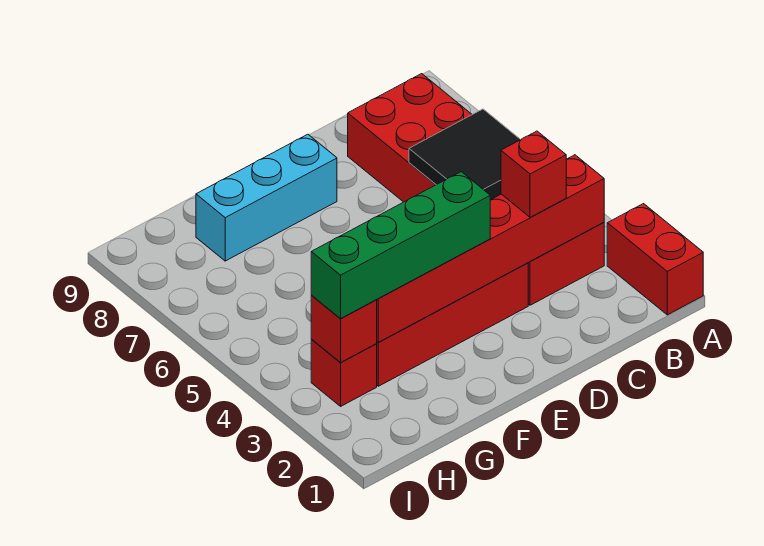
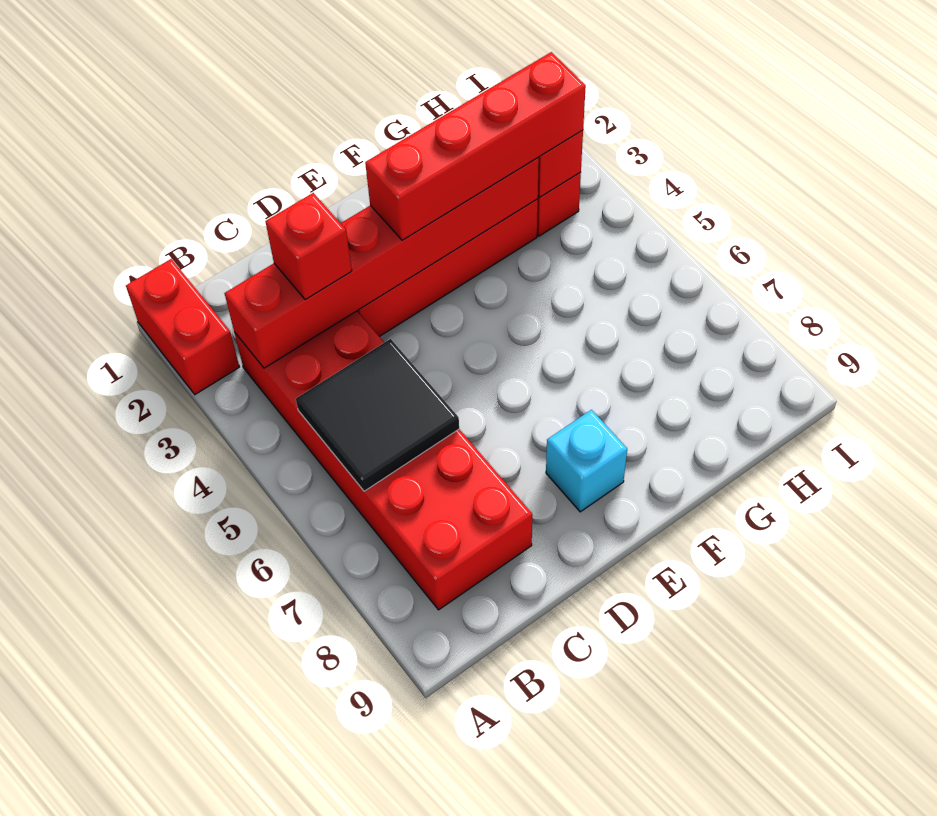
green 1x4 brick [311,172,490,318] -> red 1x4 brick [365,52,586,240]
cyan 1x3 brick [196,134,337,261] -> cyan 1x1 brick [546,410,627,512]

